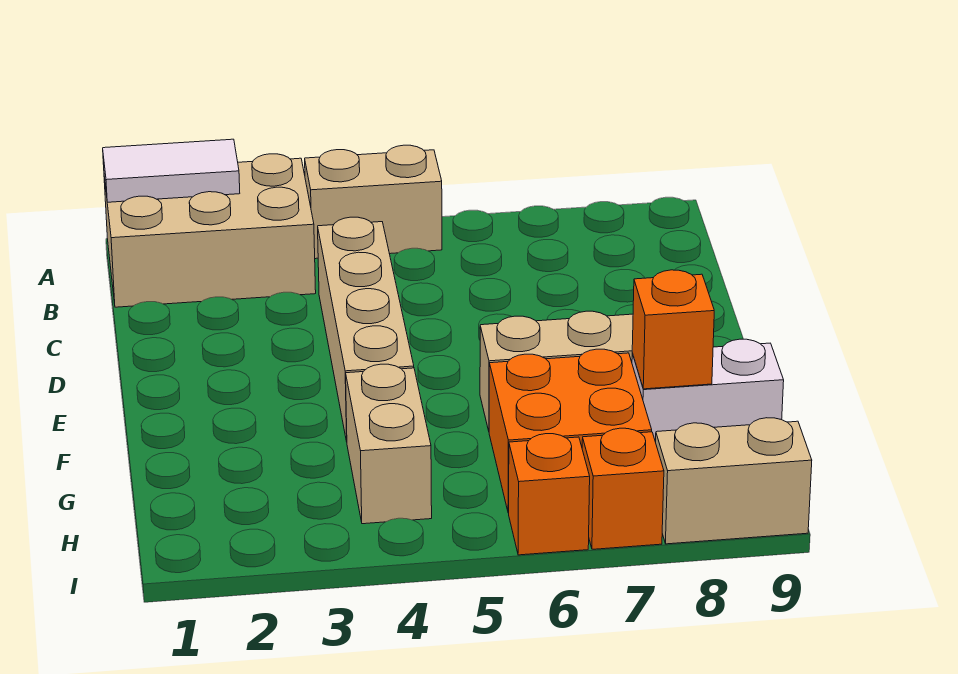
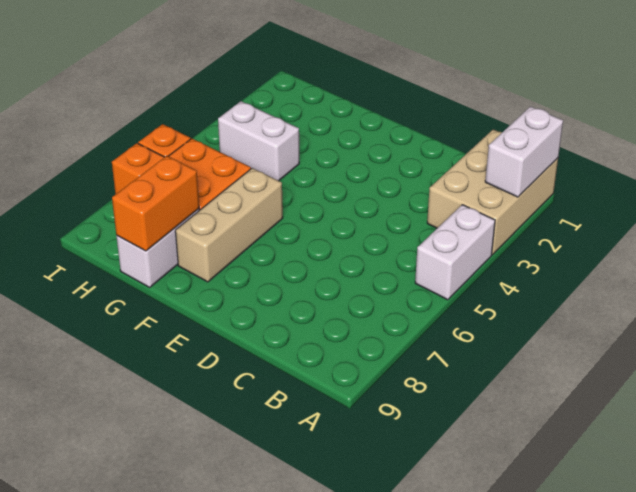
white 1x2 tile [103,139,240,202] -> white 1x2 brick [485,106,563,197]
tan 1x2 brick [305,145,442,259] -> white 1x2 brick [415,205,495,300]
tan 1x4 brick [318,217,414,441] -> none
tan 1x2 brick [346,364,432,524] -> white 1x2 brick [218,101,299,181]
orange 1x1 brick [632,270,714,389] -> orange 1x2 brick [112,156,199,251]
tan 1x2 brick [656,418,812,544] -> none

